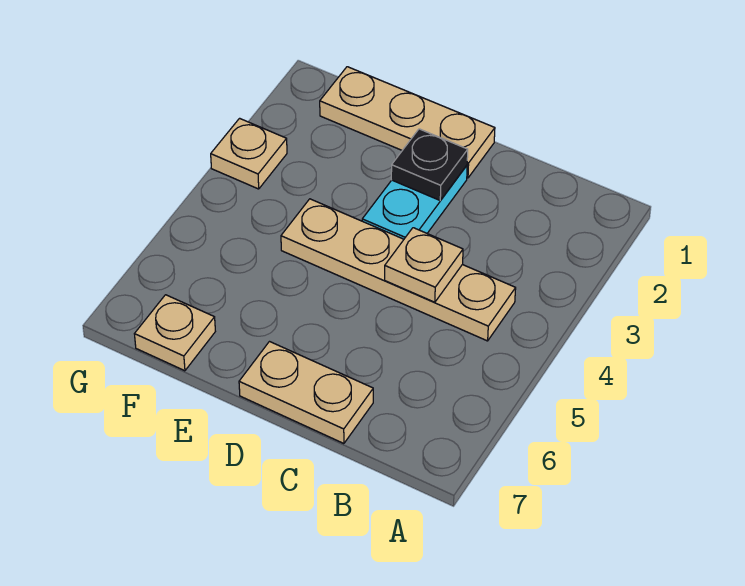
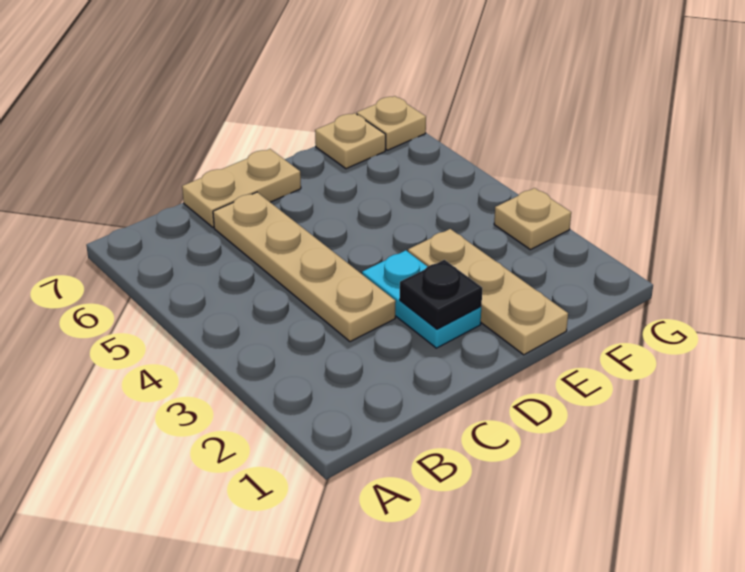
tan 1x4 plate [281,199,516,341] -> tan 1x4 plate turned to [213,192,396,342]
tan 1x1 plate [385,228,463,302] -> tan 1x1 plate moved to [357,96,426,150]
tan 1x3 plate [320,67,495,178] -> tan 1x3 plate turned to [408,229,568,355]

